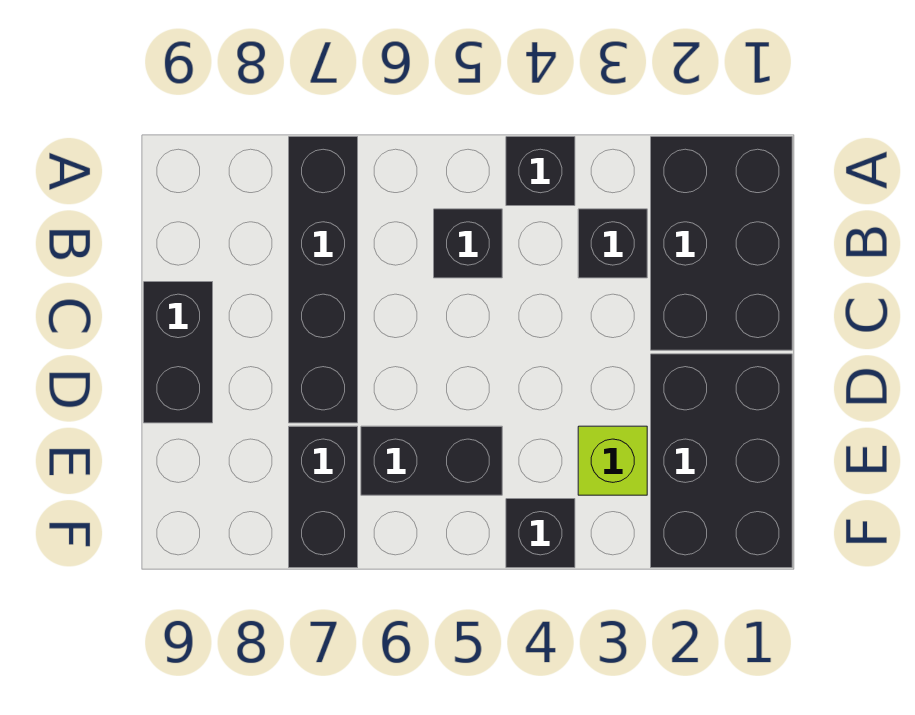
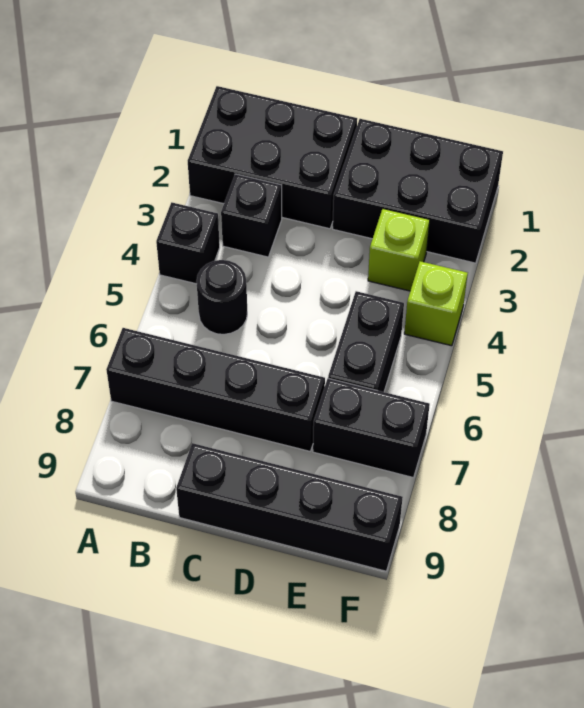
black 1x1 brick [434,209,502,278] -> black 1x1 round brick [196,260,247,334]
black 1x2 brick [144,282,213,423] -> black 1x4 brick [176,443,403,571]
black 1x1 brick [506,499,575,568] -> lime 1x1 brick [404,261,468,346]

